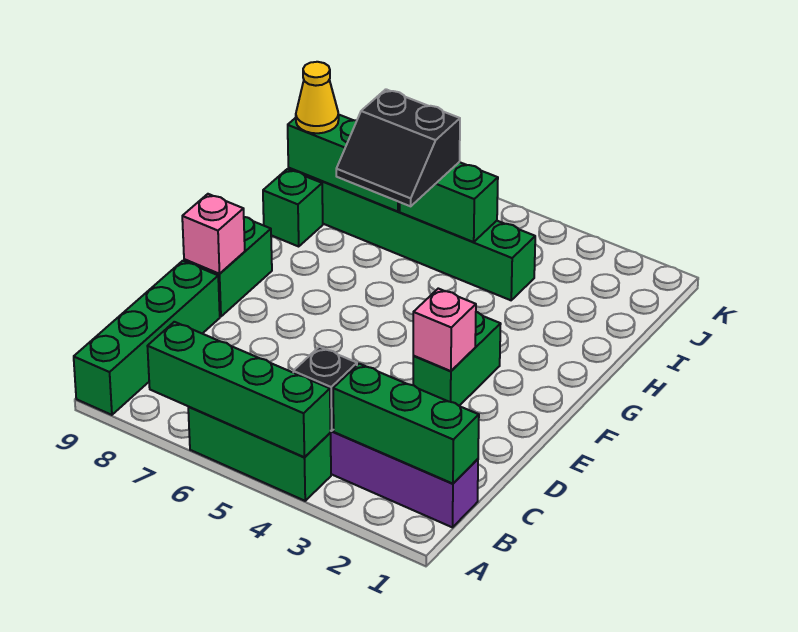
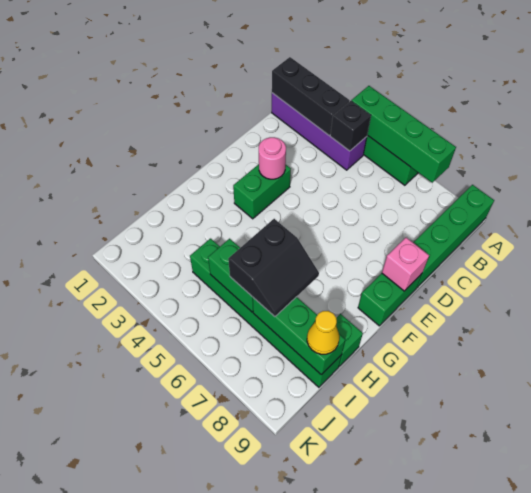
green 1x3 brick [333,364,479,484] -> black 1x3 brick [272,57,350,136]
pink 1x1 brick [413,289,476,371] -> pink 1x1 round brick [259,137,286,179]
black 2x2 slope [336,89,460,206] -> black 2x2 slope turned to [228,219,319,317]

